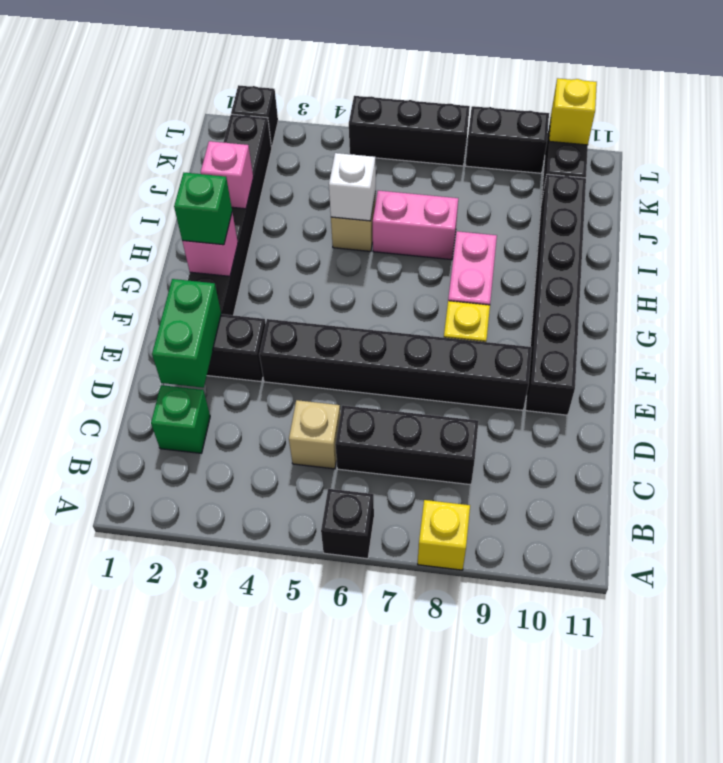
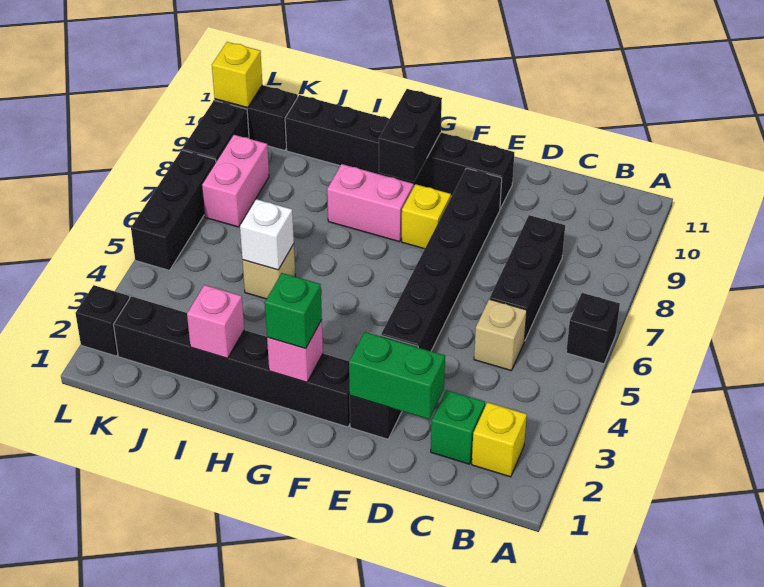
yellow 1x1 brick [418,500,470,570] -> yellow 1x1 brick moved to [472,402,527,477]
none -> black 1x2 brick [379,89,442,182]
pink 1x2 brick [373,191,458,260] -> pink 1x2 brick moved to [202,135,269,227]

